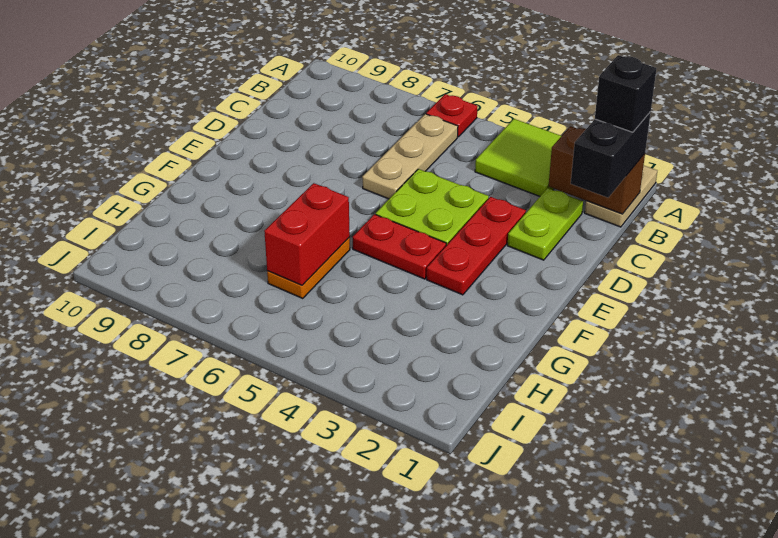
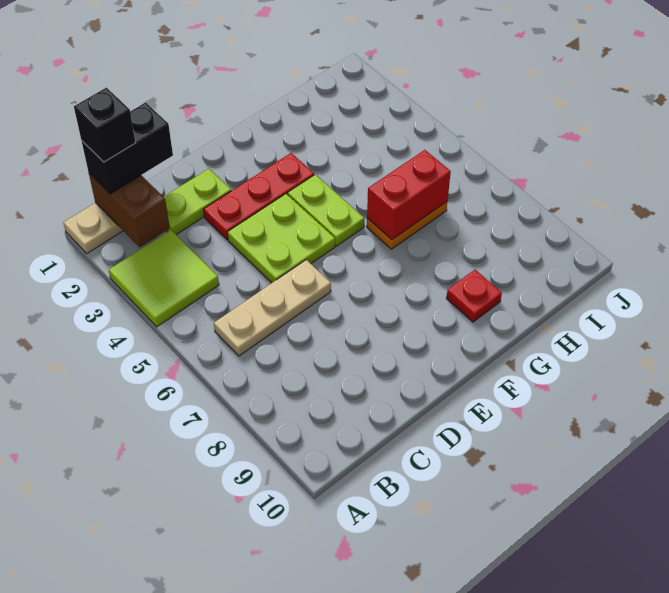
red 1x1 plate [426,94,478,137] -> red 1x1 plate moved to [446,270,502,322]
red 1x2 plate [352,214,446,279] -> lime 1x2 plate [288,174,364,246]

